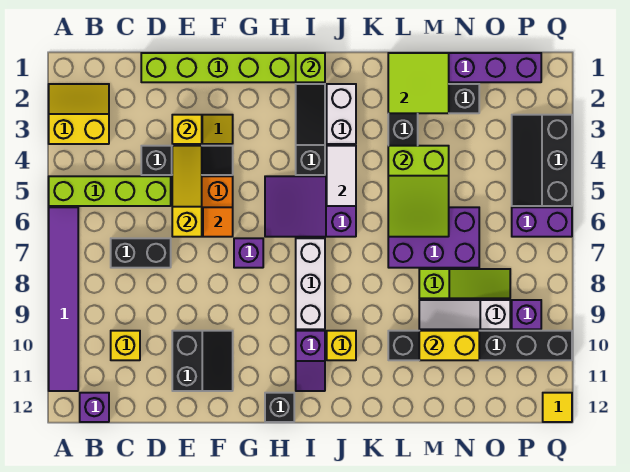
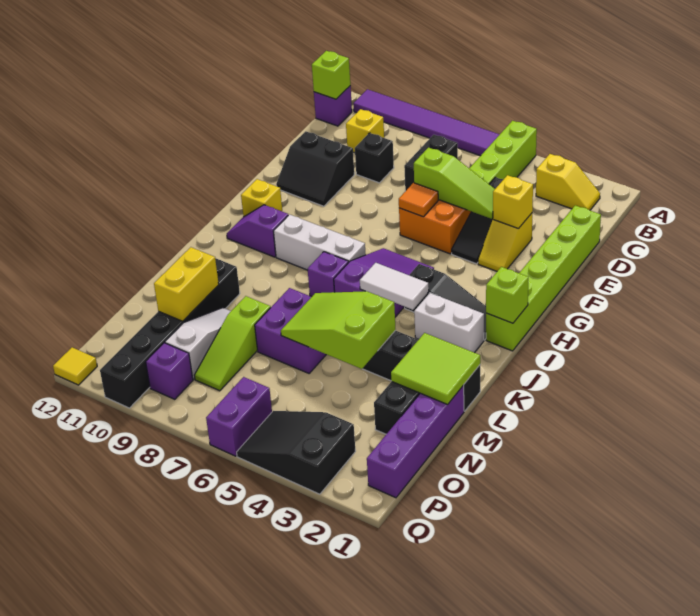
yellow 2x2 slope [49,84,109,144] -> yellow 1x2 slope [536,154,600,210]
none -> lime 1x1 brick [312,51,350,99]
yellow 1x3 slope [172,146,202,237] -> lime 1x3 slope [414,148,495,219]
purple 1x1 brick [234,238,263,268] -> purple 1x1 brick moved to [308,252,349,297]
black 1x1 brick [265,393,294,422] -> black 1x1 brick moved to [355,133,394,183]
yellow 1x1 brick [327,331,356,360] -> yellow 1x1 brick moved to [241,179,282,217]
purple 2x3 brick [388,207,479,268] -> purple 2x2 brick [255,288,326,373]
black 2x3 slope [512,115,572,206] -> black 2x3 slope turned to [237,411,356,494]

